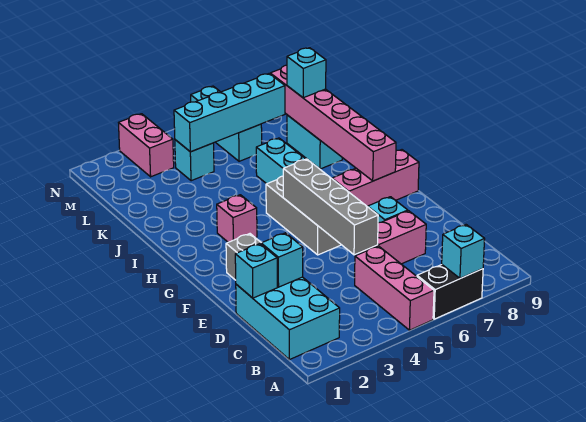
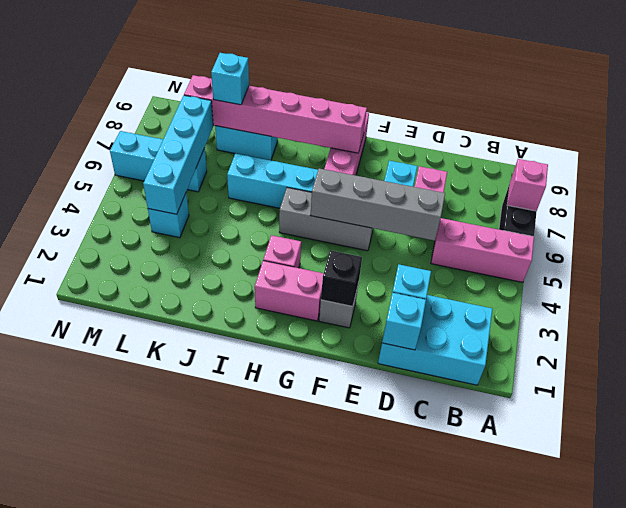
cyan 1x1 brick [442,225,485,278] -> pink 1x1 brick [507,159,548,211]
none -> black 1x1 brick [321,250,362,306]
pink 1x2 brick [119,114,174,177] -> pink 1x2 brick moved to [255,261,324,321]

